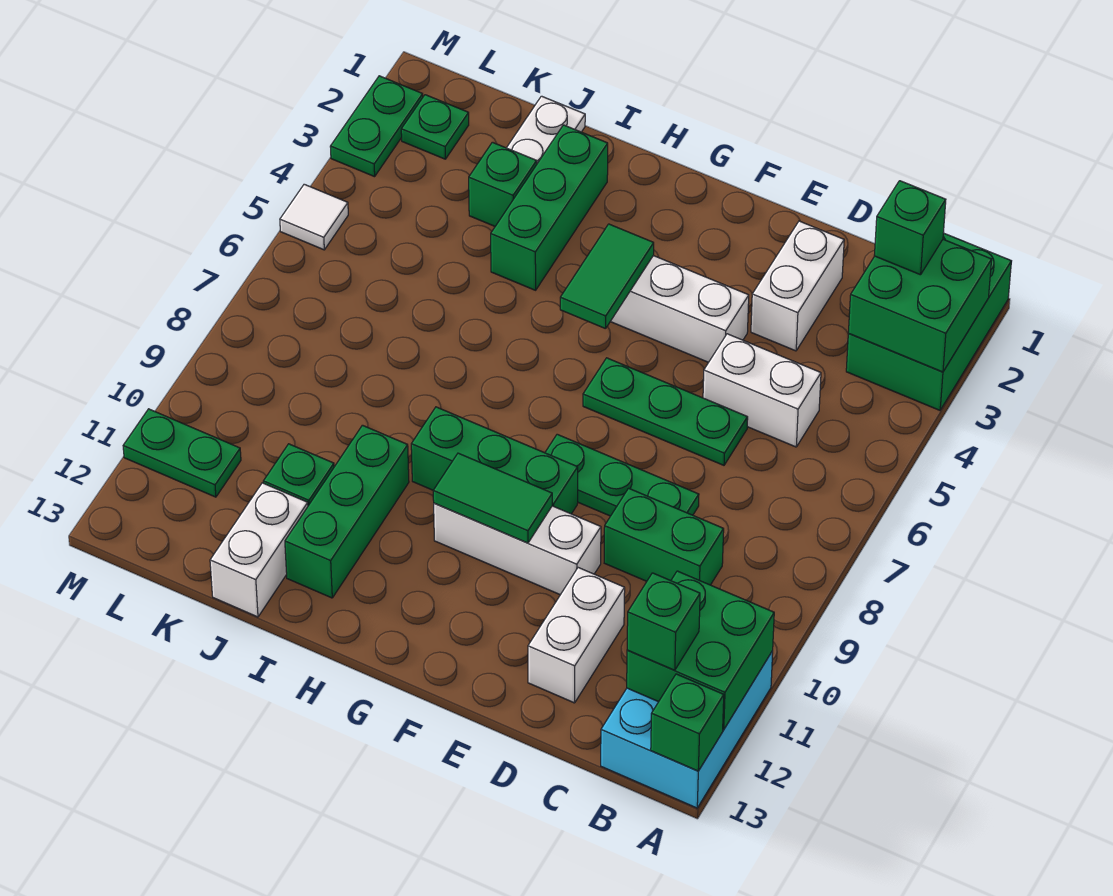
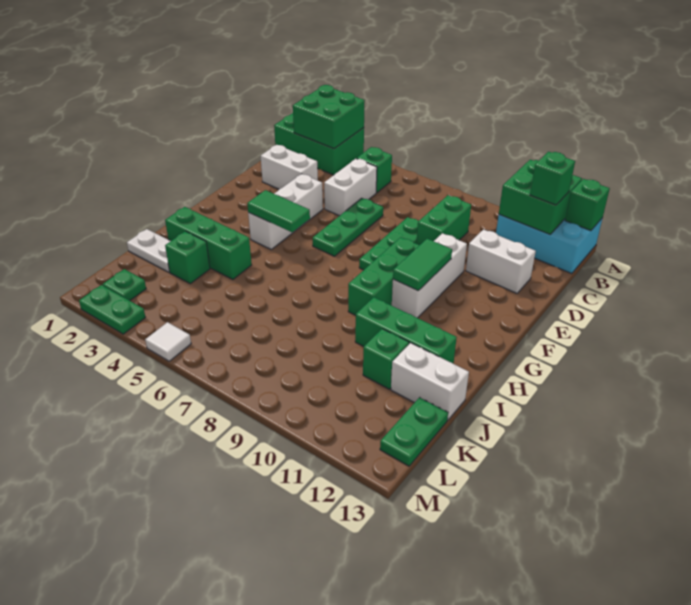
green 1x1 brick [874,181,946,275] -> green 1x1 brick moved to [357,147,392,193]
green 1x2 plate [123,409,241,497] -> green 1x2 plate moved to [380,397,448,466]

